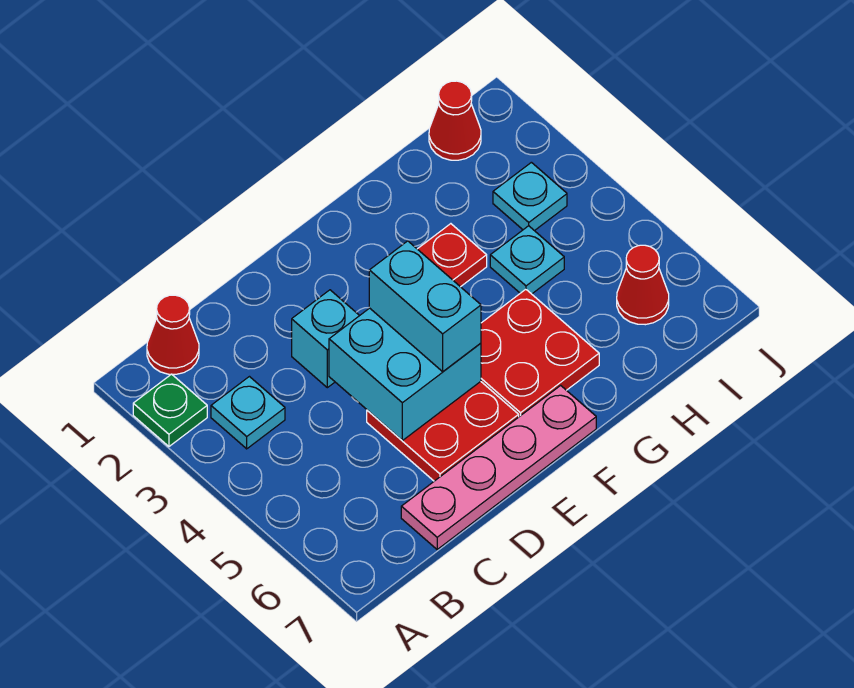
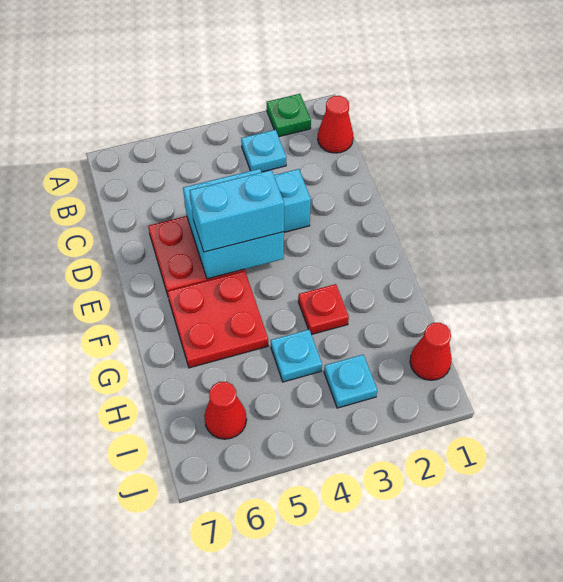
pink 1x4 plate [401,385,596,549] -> none

